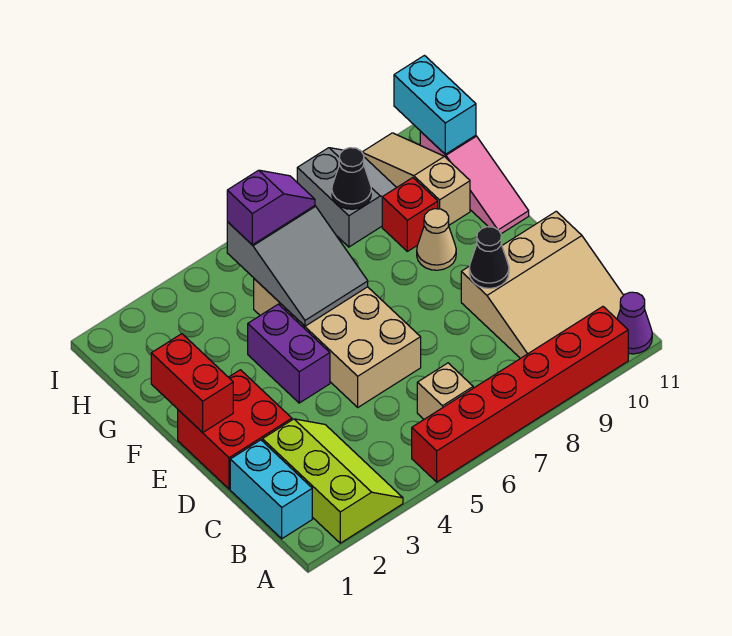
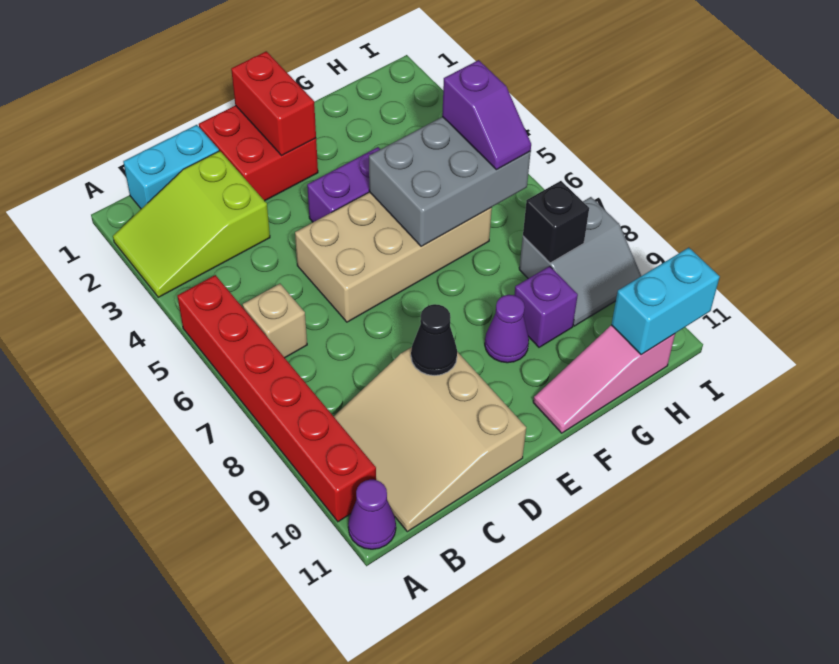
lime 2x3 slope [263,419,403,543] -> lime 2x3 slope turned to [113,151,270,297]
red 1x2 brick [151,334,233,433] -> red 1x2 brick turned to [231,51,316,156]
grey 2x3 slope [227,206,368,326] -> grey 2x3 brick [369,117,531,247]
tan 1x1 cone [417,209,456,270] -> purple 1x1 cone [485,295,529,363]
red 1x1 brick [382,178,438,251] -> purple 1x1 brick [514,266,578,347]
tan 1x3 slope [362,133,470,225] -> none
black 1x1 cone [332,148,371,209] -> black 1x1 brick [523,181,589,263]

